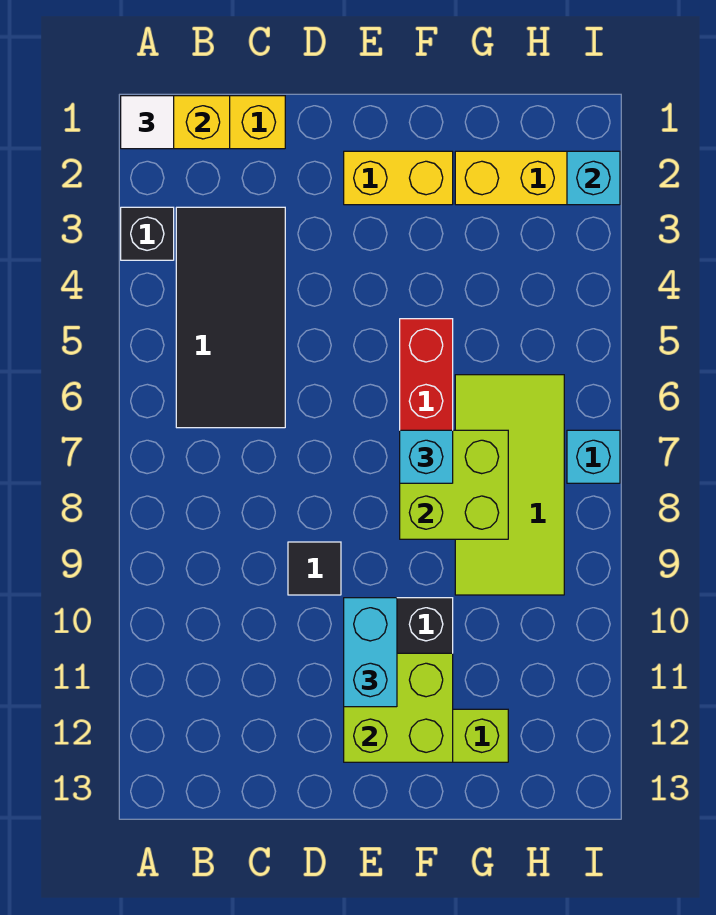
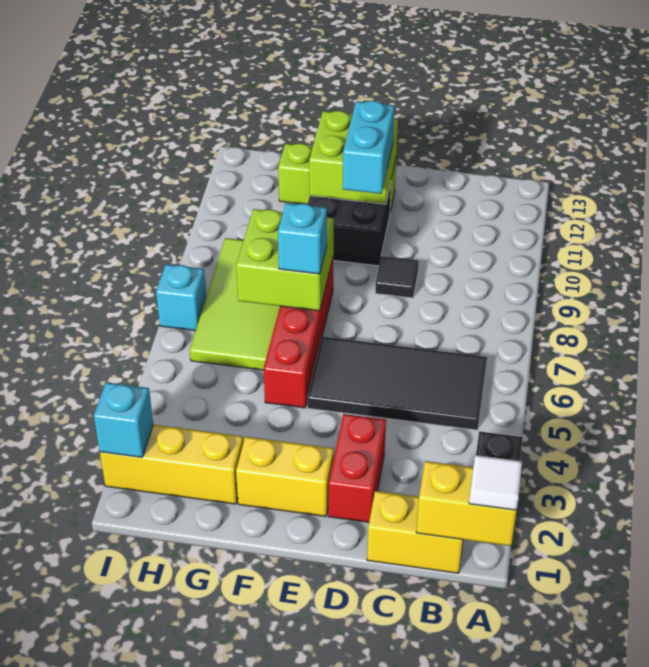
black 2x4 tile [176,207,285,428] -> black 2x4 tile turned to [307,337,487,430]
none -> red 1x2 brick [328,414,386,522]

